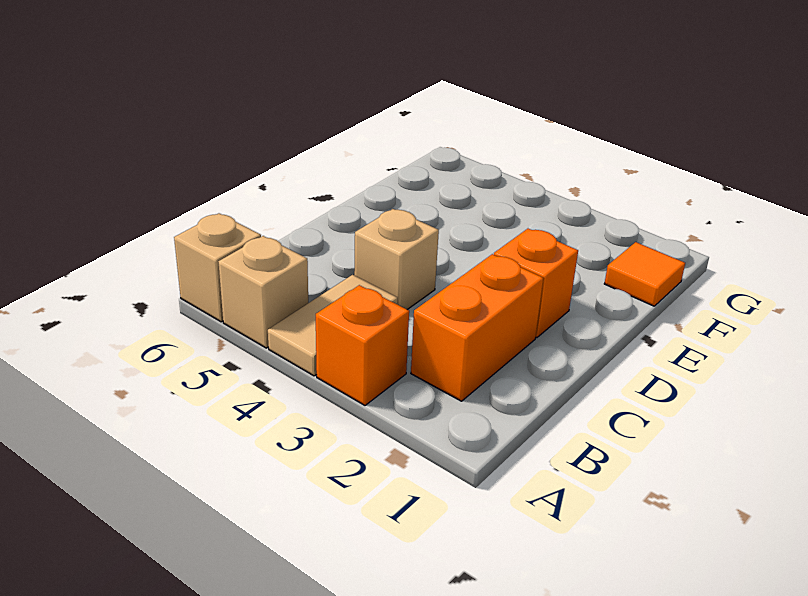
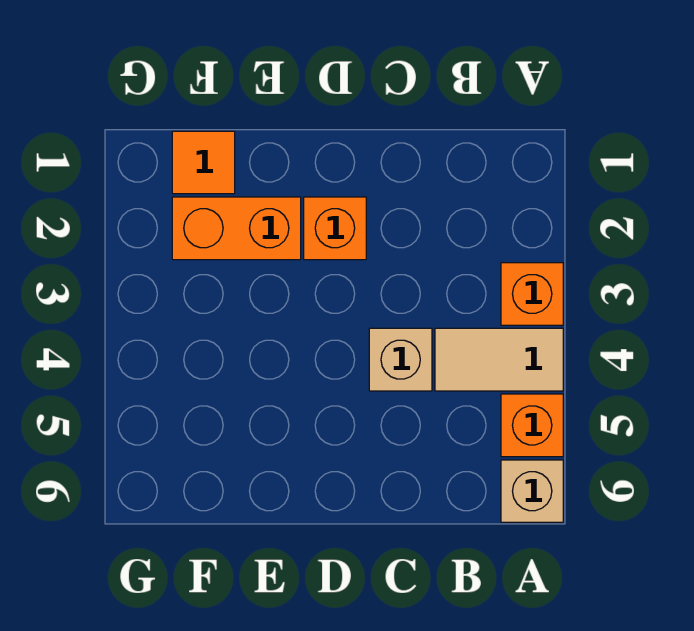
tan 1x1 brick [218,236,308,348] -> orange 1x1 brick [501,394,563,457]
orange 1x2 brick [411,254,543,401] -> orange 1x2 brick moved to [172,197,301,260]

